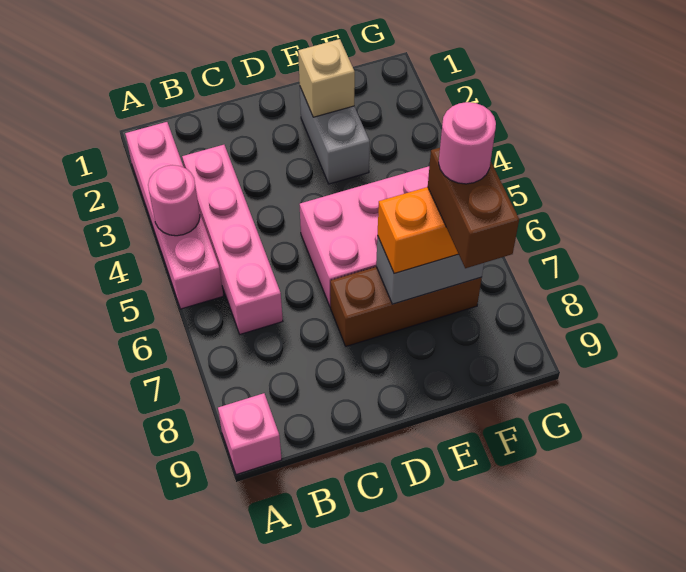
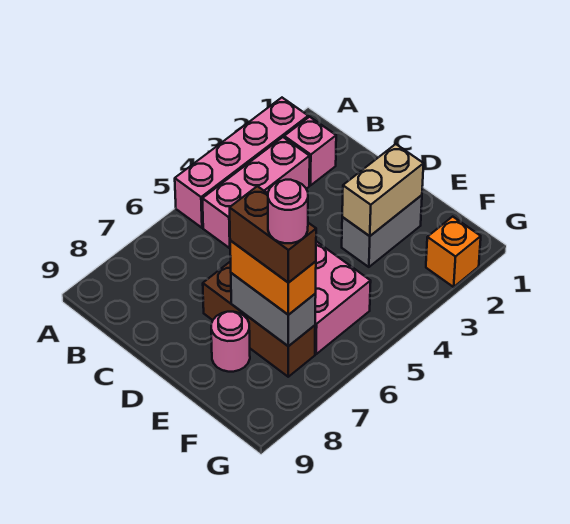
pink 1x1 round brick [148,165,200,236] -> pink 1x1 round brick moved to [211,312,250,372]
pink 1x1 brick [218,393,282,475] -> pink 1x1 brick moved to [284,117,336,185]
pink 1x4 brick [182,145,283,334] -> pink 1x3 brick [202,137,310,248]
tan 1x1 brick [298,39,355,117] -> tan 1x2 brick [342,144,424,236]
brown 1x2 brick [428,148,519,268] -> brown 1x2 brick turned to [230,186,316,283]
none -> orange 1x1 brick [426,217,481,287]

